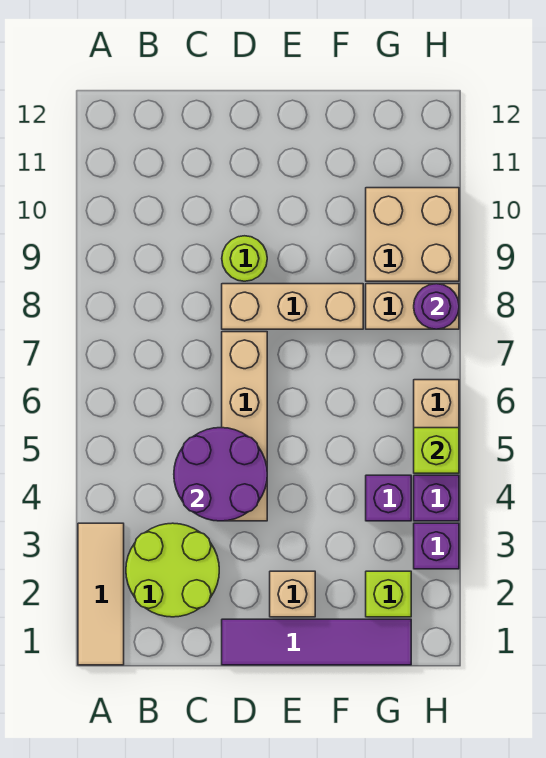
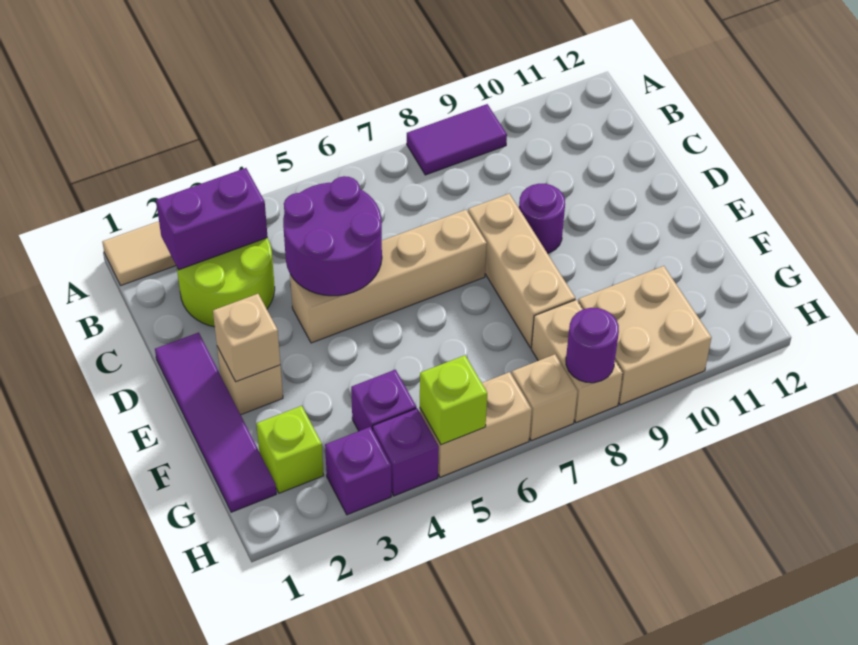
none -> purple 1x2 tile [407,104,507,175]
none -> purple 1x2 brick [156,168,268,270]
lime 1x1 round brick [222,236,267,281] -> purple 1x1 round brick [519,184,565,253]
none -> tan 1x1 brick [213,294,280,382]
none -> tan 1x1 brick [512,354,577,441]

